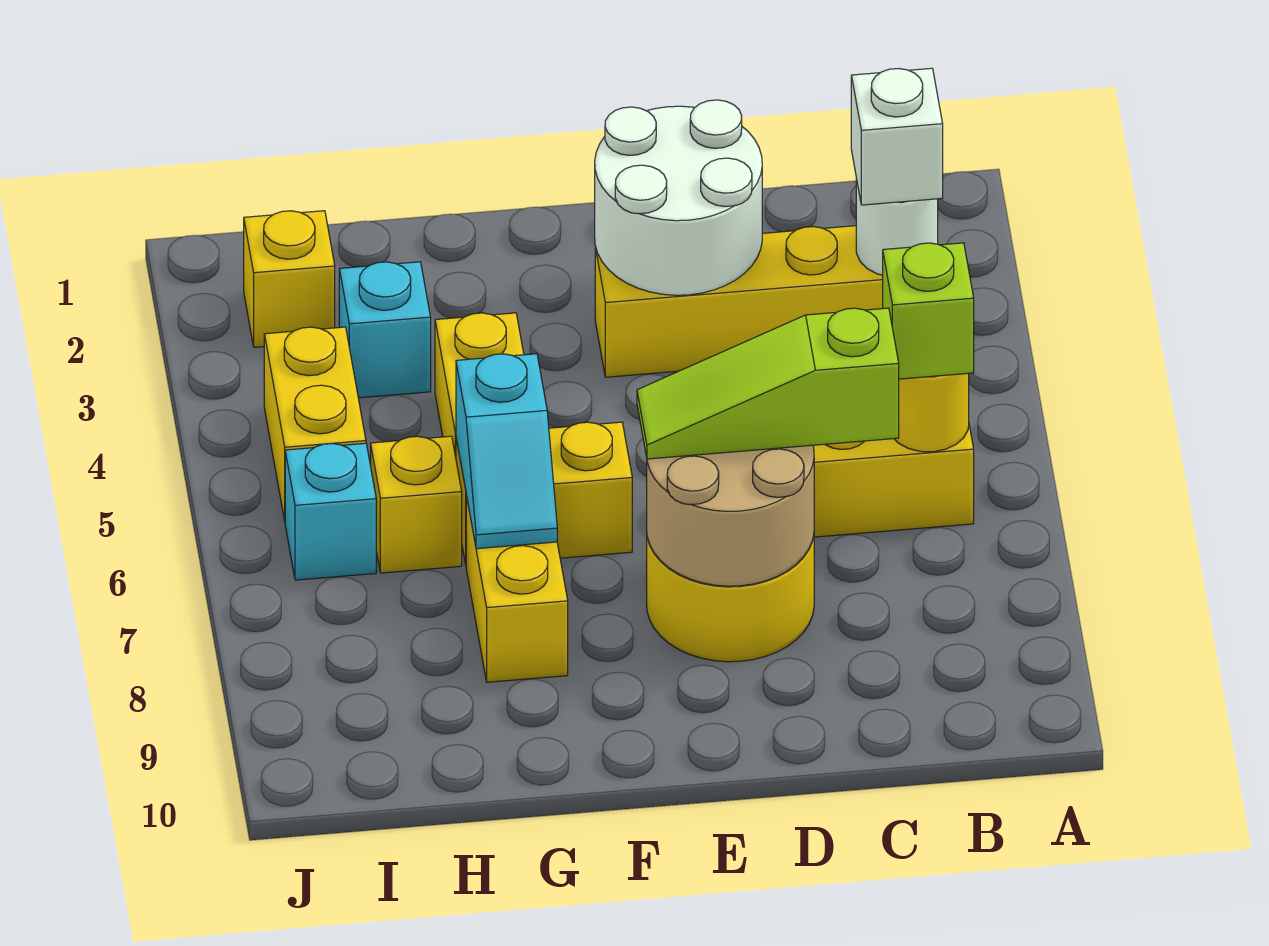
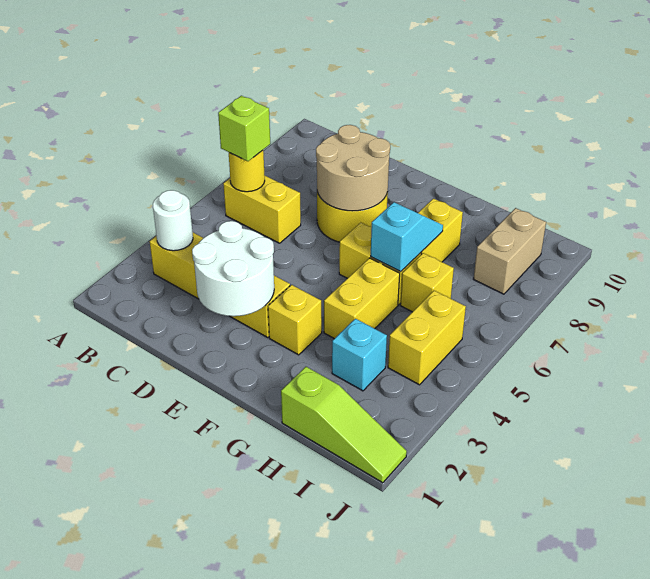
white 1x1 brick [851,68,943,205] -> none
lime 1x3 slope [637,308,899,459] -> lime 1x3 slope moved to [281,367,407,483]
yellow 1x1 brick [244,211,335,347] -> yellow 1x1 brick moved to [268,285,322,355]
cyan 1x1 brick [285,443,376,580] -> none
none -> tan 1x2 brick [474,208,546,294]

